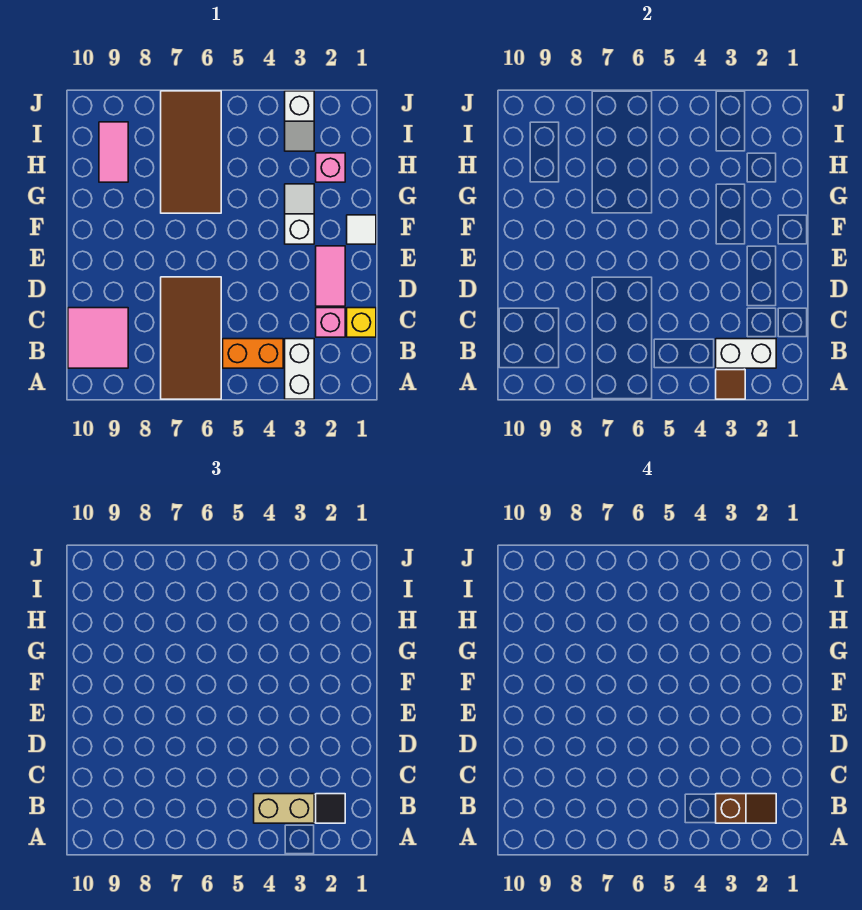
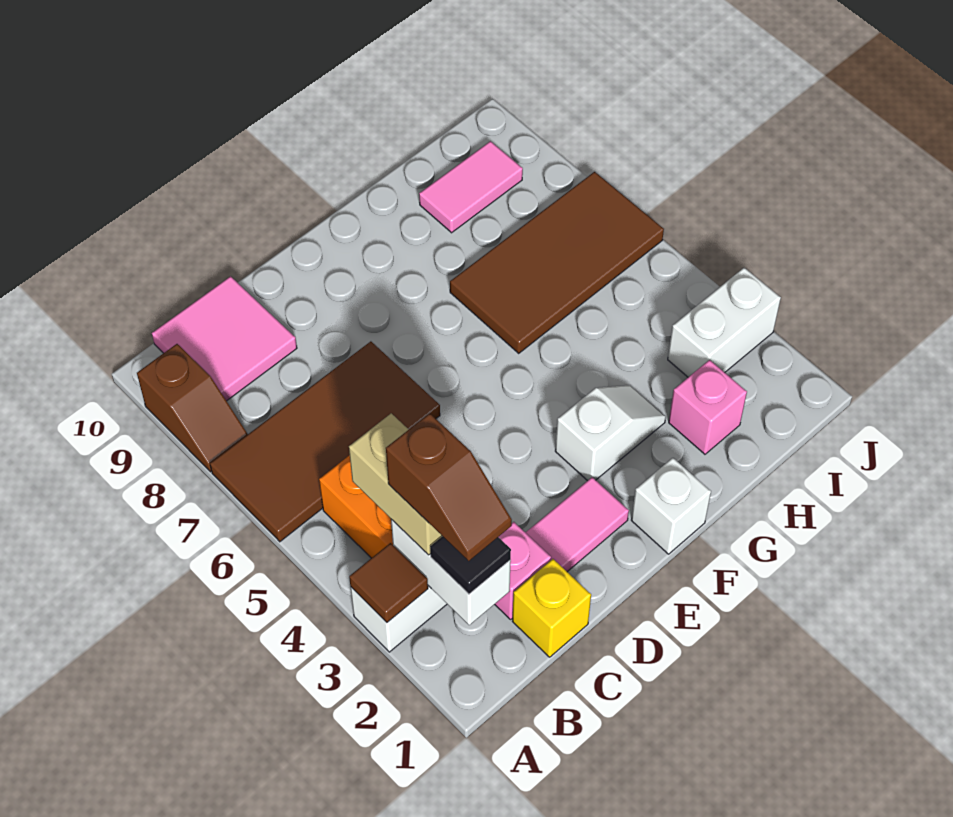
none -> brown 1x2 slope [137,344,248,472]
white 1x1 tile [347,215,376,244] -> white 1x1 brick [631,458,711,554]
white 1x2 slope [285,91,314,151] -> white 1x2 brick [668,268,781,377]

